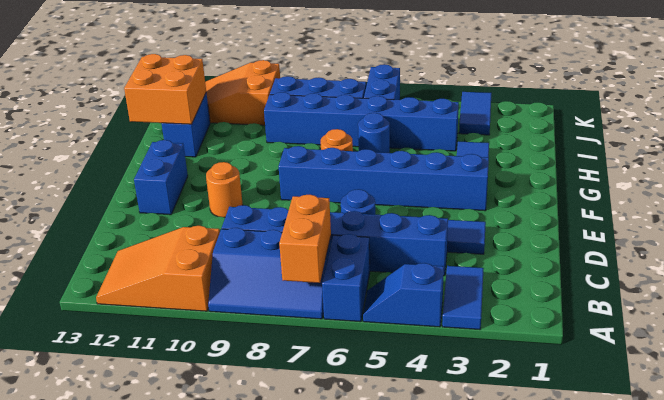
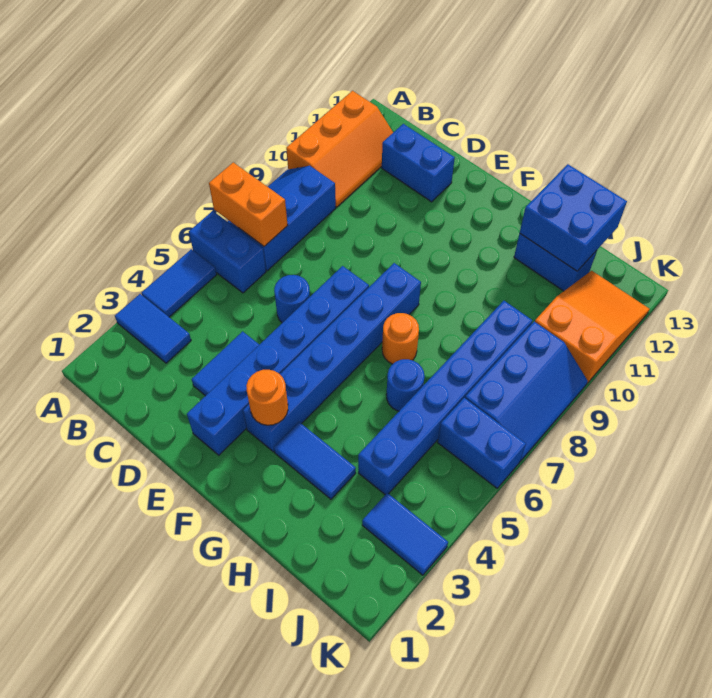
blue 1x2 slope [363,263,444,327] -> blue 1x2 tile [141,249,217,317]
orange 2x3 slope [96,226,220,311] -> orange 2x3 slope turned to [286,91,393,207]
blue 1x6 brick [222,205,448,276] -> blue 1x6 brick moved to [187,266,369,455]
orange 1x1 round brick [206,162,243,217] -> orange 1x1 round brick moved to [246,370,288,425]
blue 1x2 brick [134,140,188,215] -> blue 1x2 brick moved to [382,124,455,202]
orange 2x2 brick [124,54,206,124] -> blue 2x2 brick [520,164,627,271]

